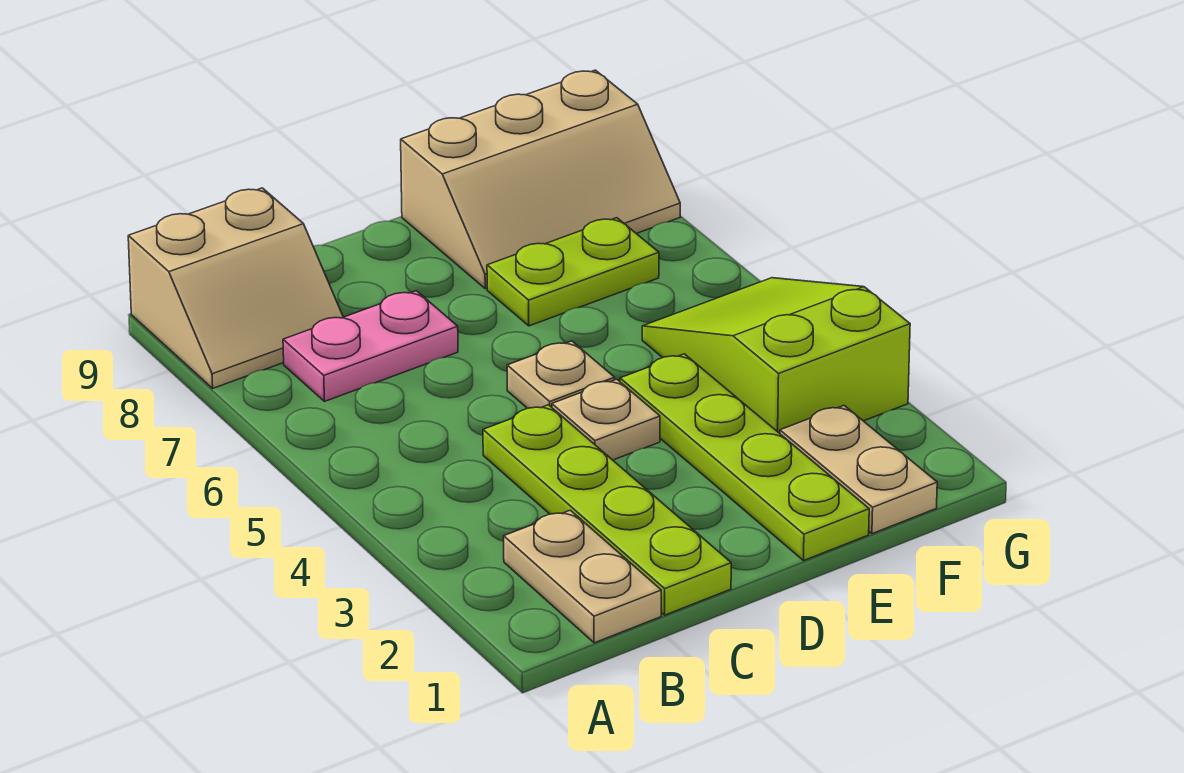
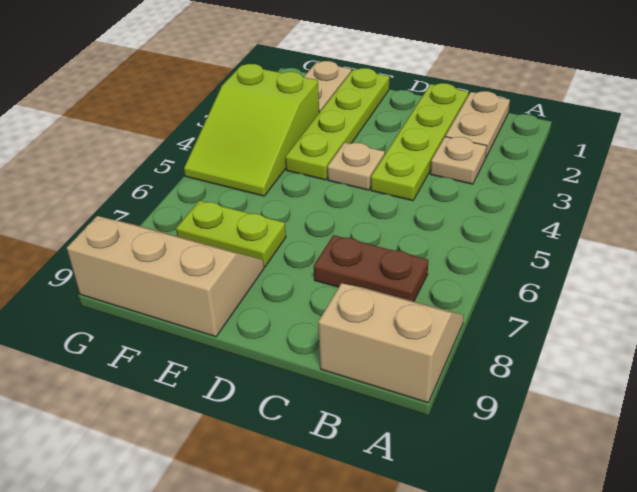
pink 1x2 plate [283,291,458,401] -> brown 1x2 plate [314,235,428,301]
tan 1x1 plate [507,341,615,408] -> tan 1x1 plate moved to [430,137,487,184]

